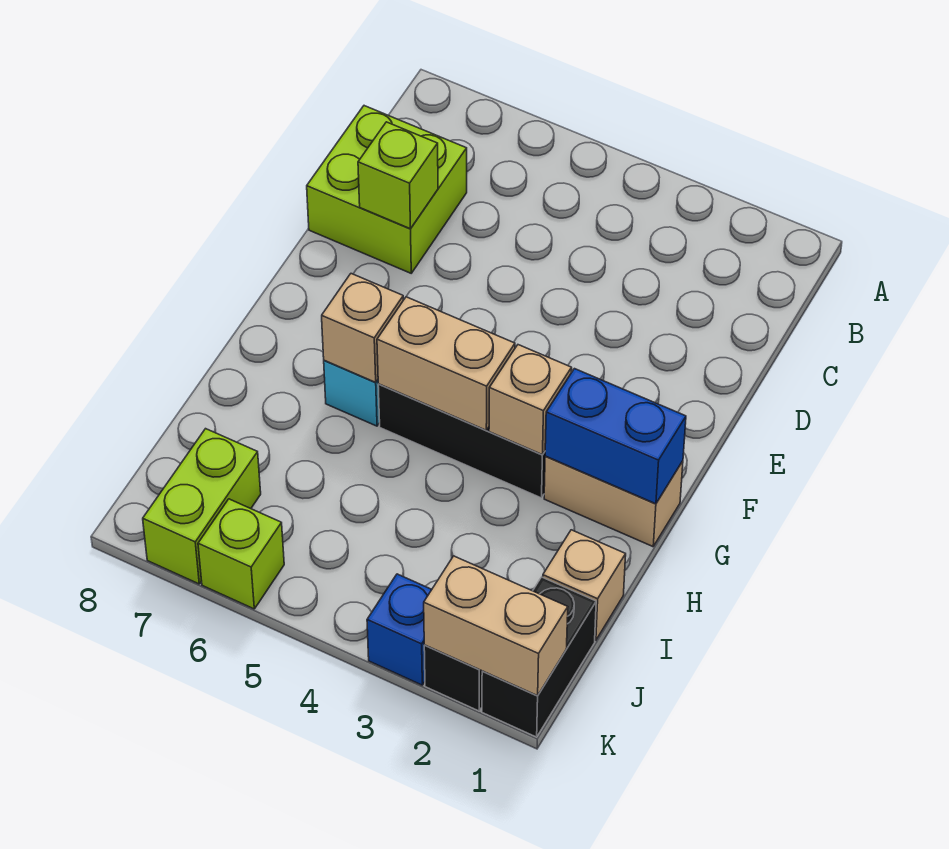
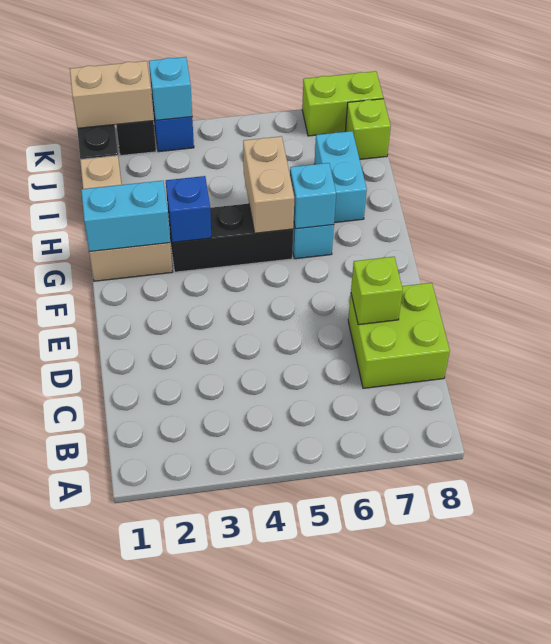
blue 1x2 brick [545,369,686,504] -> cyan 1x2 brick [81,181,170,252]
tan 1x1 brick [489,345,572,455] -> blue 1x1 brick [166,176,211,242]
tan 1x2 brick [377,297,515,430] -> tan 1x2 brick turned to [243,136,294,233]
tan 1x1 brick [322,274,403,383] -> cyan 1x1 brick [290,163,336,229]
none -> cyan 1x2 brick [315,131,367,223]
lime 1x2 brick [143,429,261,584] -> lime 1x2 brick turned to [302,71,383,136]
none -> cyan 1x1 brick [149,57,192,120]
lime 1x1 brick [198,499,284,609] -> lime 1x1 brick moved to [345,99,391,159]

